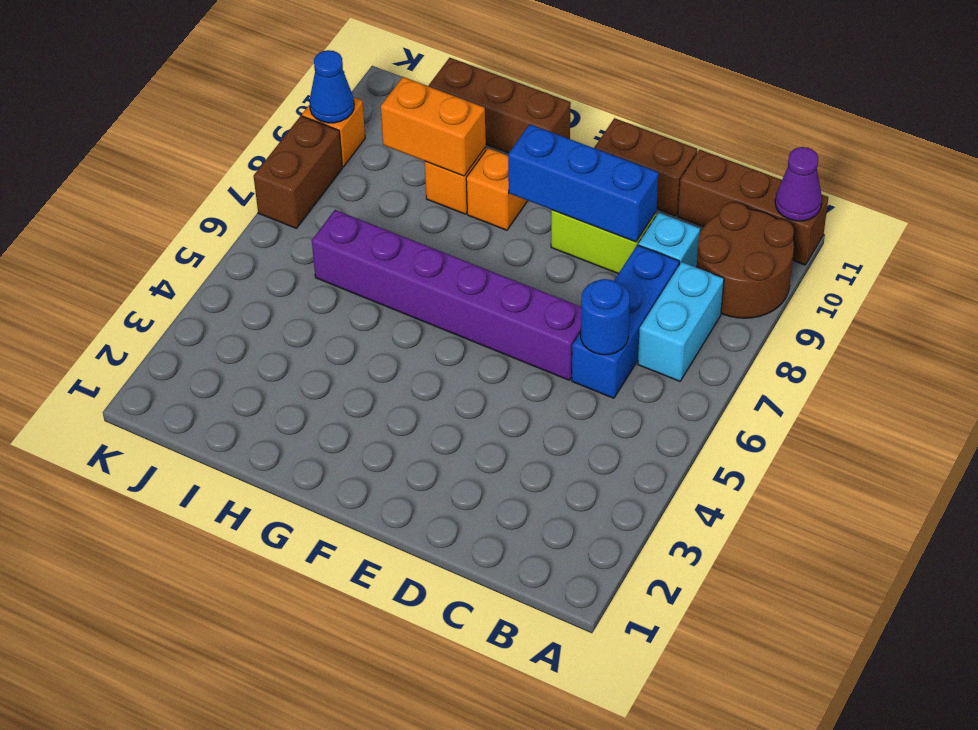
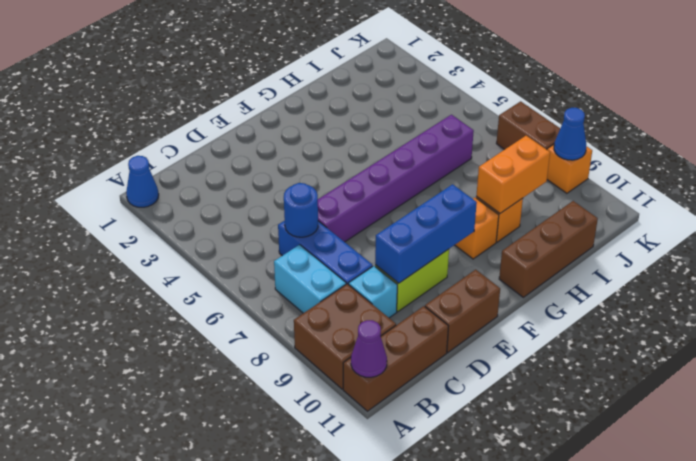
none -> blue 1x1 cone [126,156,159,207]
brown 2x2 round brick [697,202,794,318] -> brown 2x2 brick [294,284,396,389]

